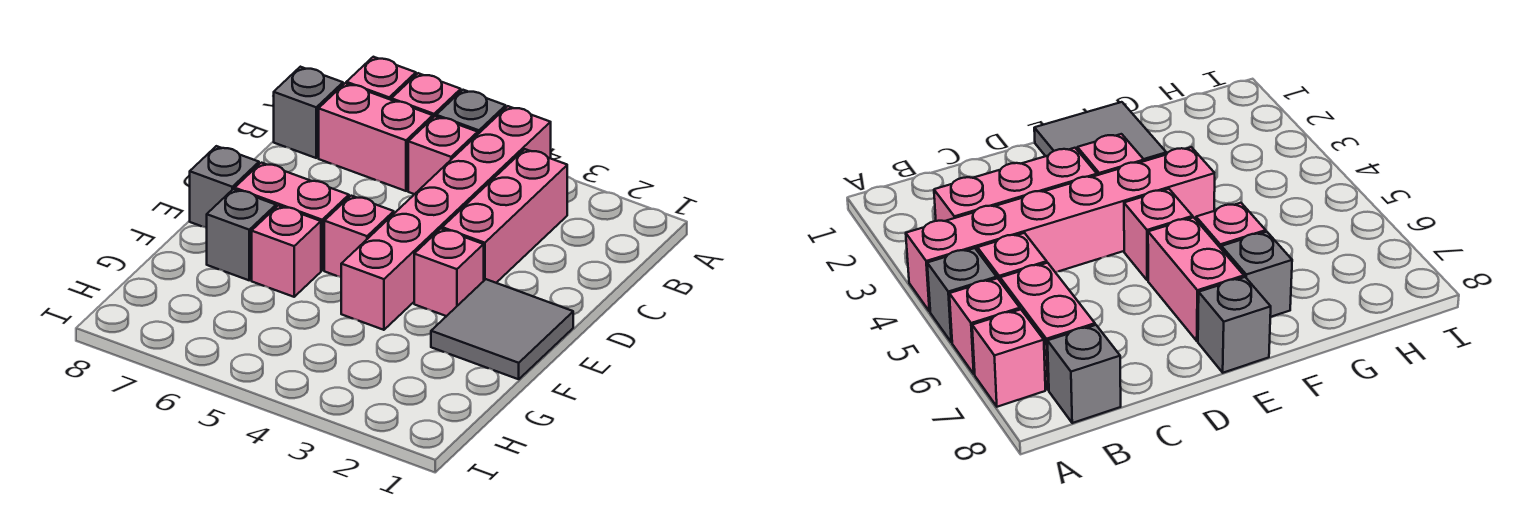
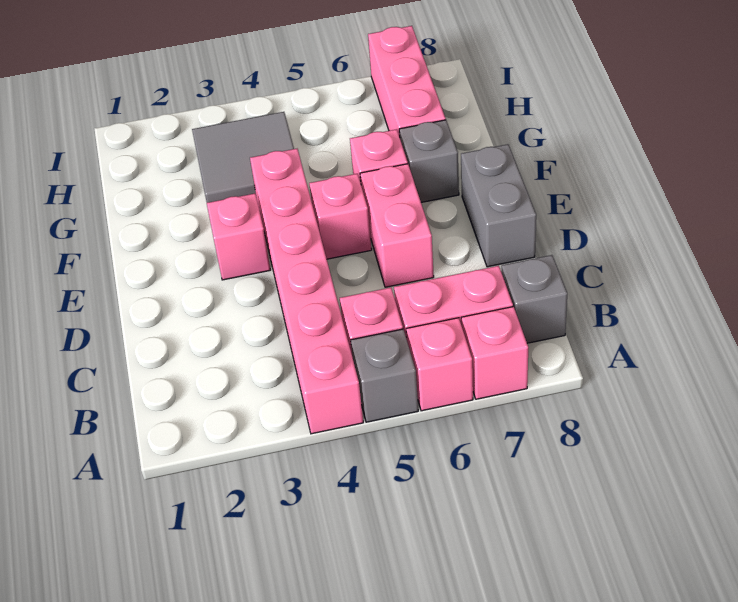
pink 1x3 brick [442,149,567,283] -> pink 1x3 brick moved to [368,26,446,137]
grey 2x2 tile [431,279,573,379] -> grey 2x2 tile moved to [192,112,294,203]
pink 1x2 brick [235,163,349,270] -> pink 1x2 brick turned to [360,164,434,287]
grey 1x1 brick [190,146,259,228] -> grey 1x2 brick [461,144,536,267]

